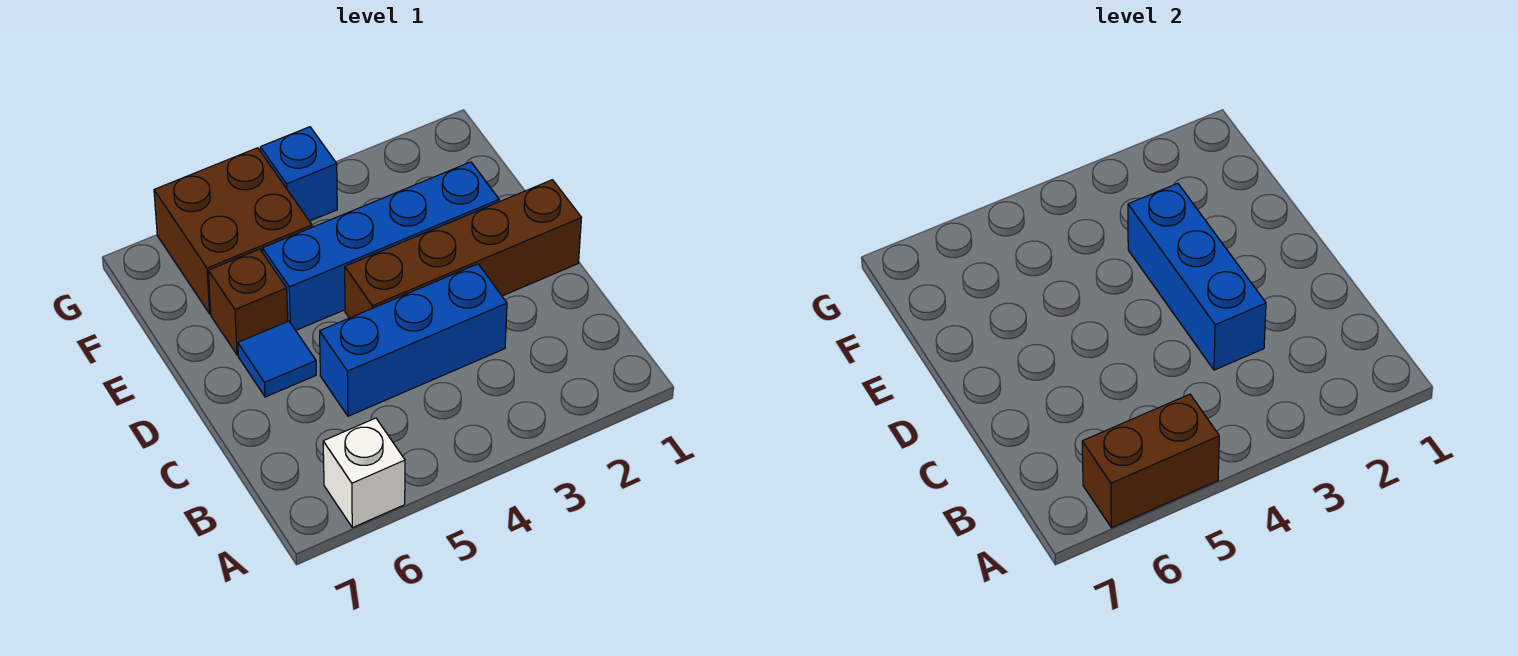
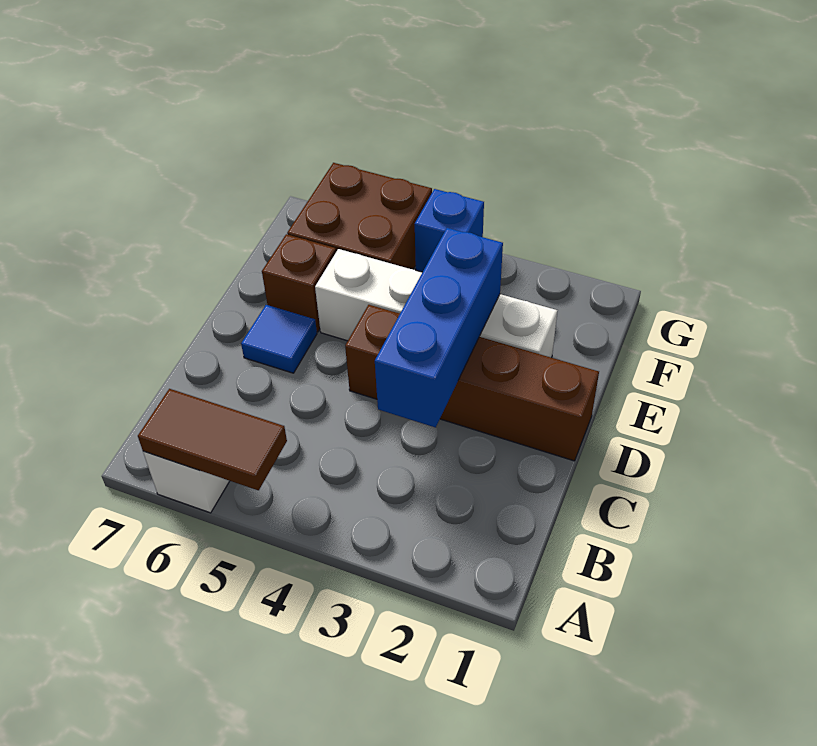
brown 1x2 brick [1082,394,1219,528] -> brown 1x2 tile [138,389,287,490]
blue 1x3 brick [320,264,507,416] -> none
blue 1x4 brick [262,162,499,330] -> white 1x4 brick [315,249,558,358]

